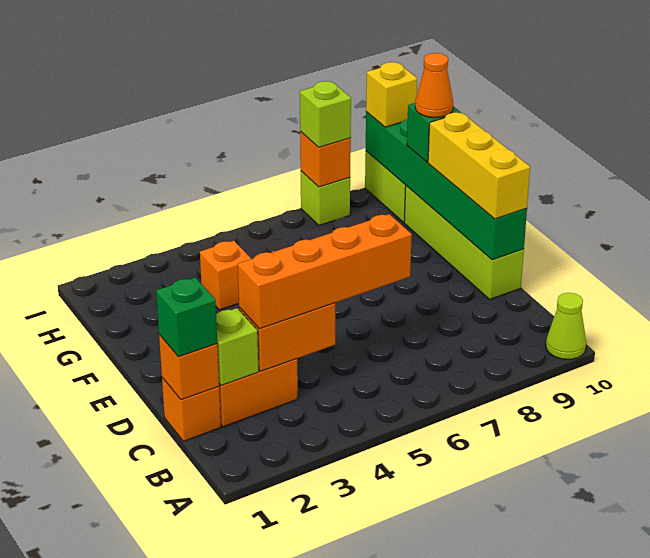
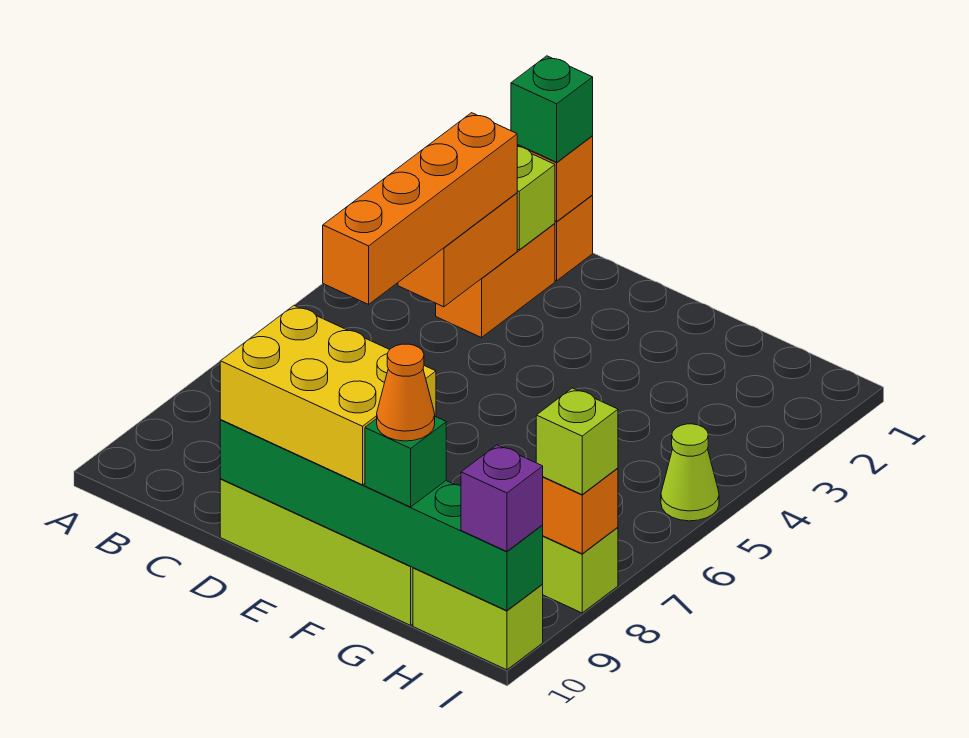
lime 1x1 cone [546,293,586,359] -> lime 1x1 cone moved to [661,424,719,521]
yellow 1x3 brick [428,112,530,219] -> yellow 2x3 brick [220,306,436,485]
orange 1x1 brick [200,241,251,310] -> none
yellow 1x1 brick [366,62,417,127] -> purple 1x1 brick [461,445,543,551]

